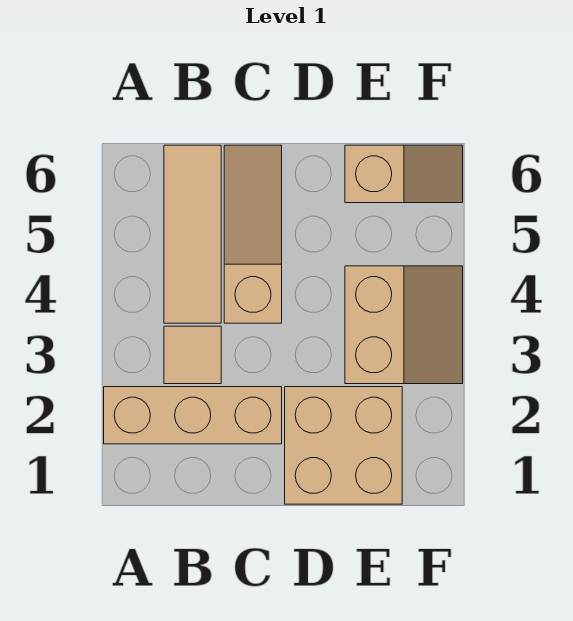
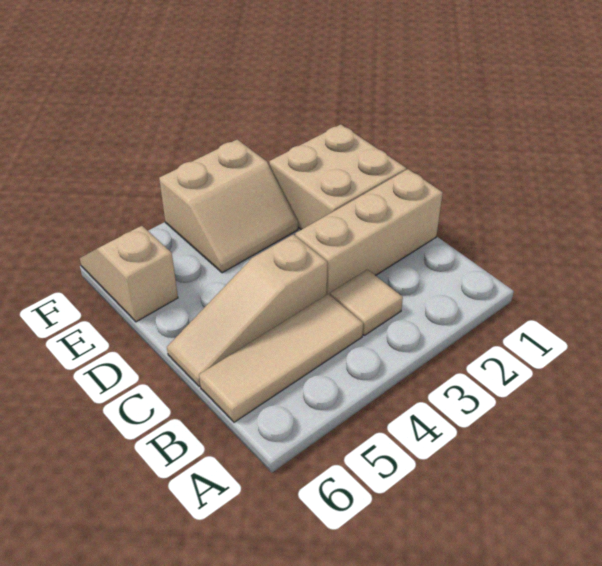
tan 1x3 brick [104,387,282,444] -> tan 1x3 brick turned to [295,169,443,295]
tan 2x2 slope [345,266,463,384] -> tan 2x2 slope turned to [159,139,298,273]

